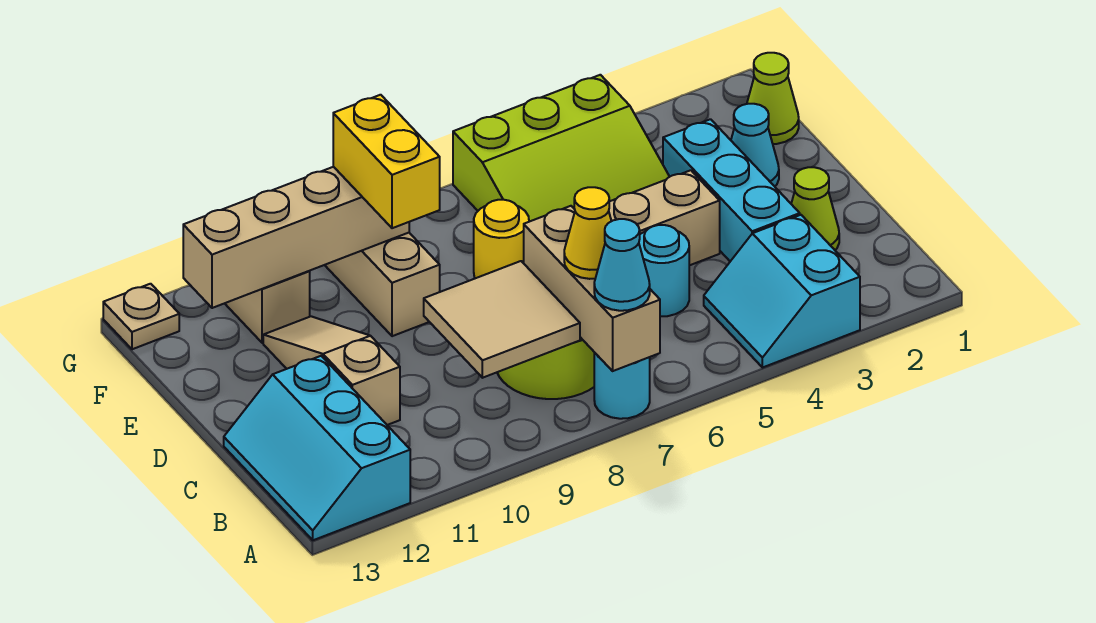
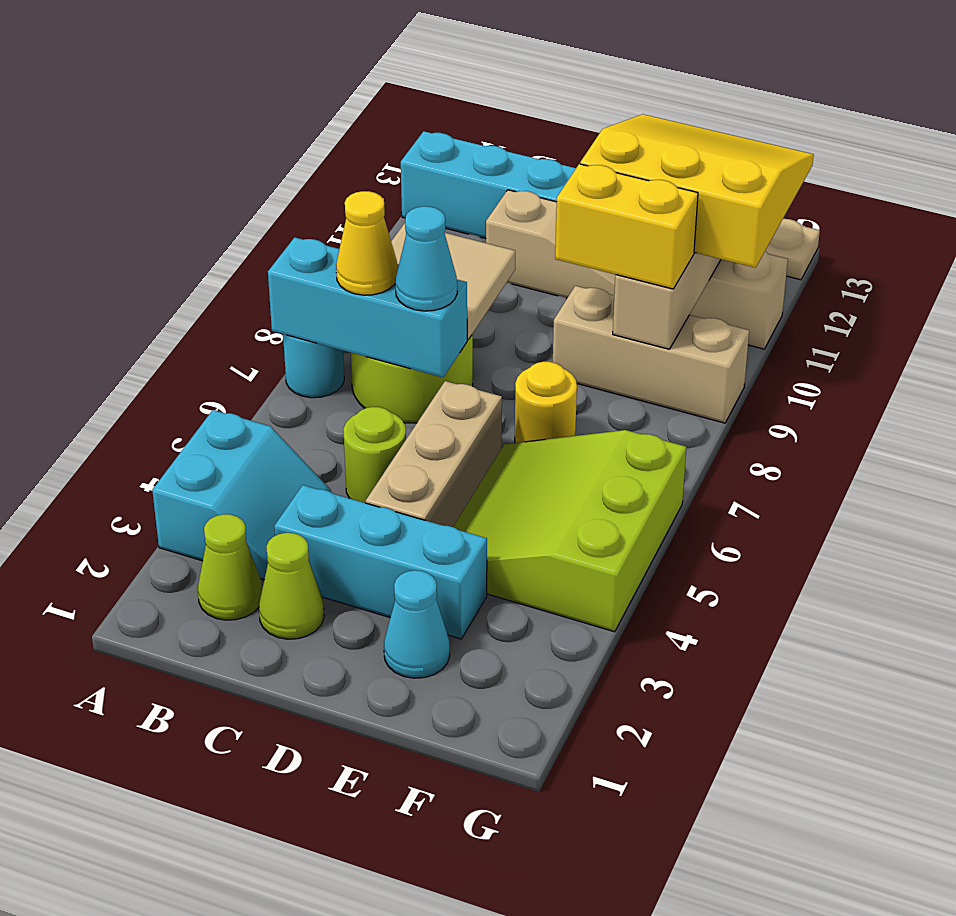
cyan 2x2 slope [704,215,860,368] -> cyan 2x2 slope turned to [152,410,331,579]
tan 1x3 brick [524,206,660,371] -> cyan 1x3 brick [268,237,467,377]
cyan 1x1 cone [594,219,650,311] -> cyan 1x1 cone moved to [395,206,457,311]
cyan 1x1 round brick [639,225,689,317] -> lime 1x1 round brick [343,407,406,503]
none -> yellow 3x3 slope [580,114,814,268]
lime 1x1 cone [747,53,799,144] -> lime 1x1 cone moved to [198,514,262,620]

